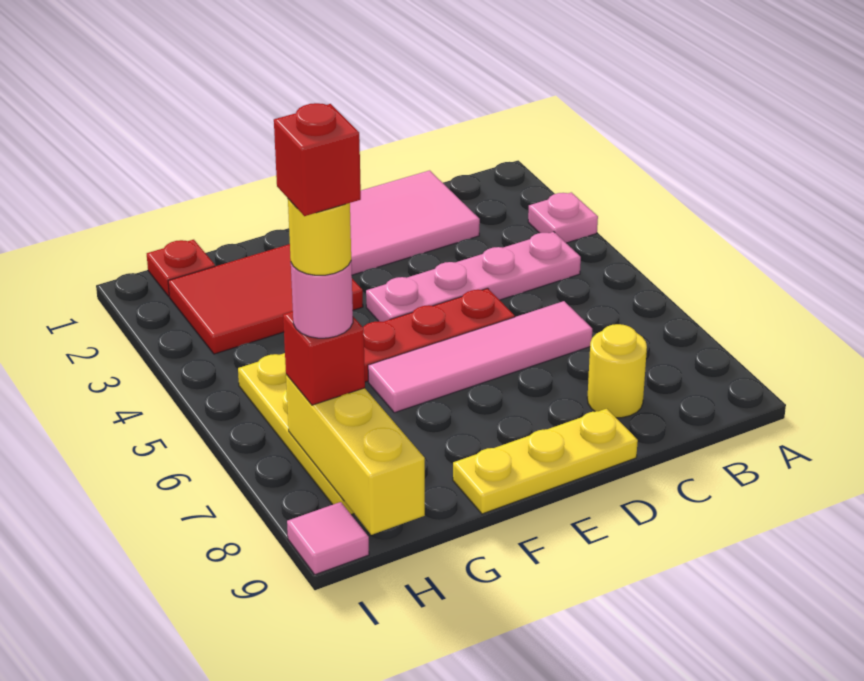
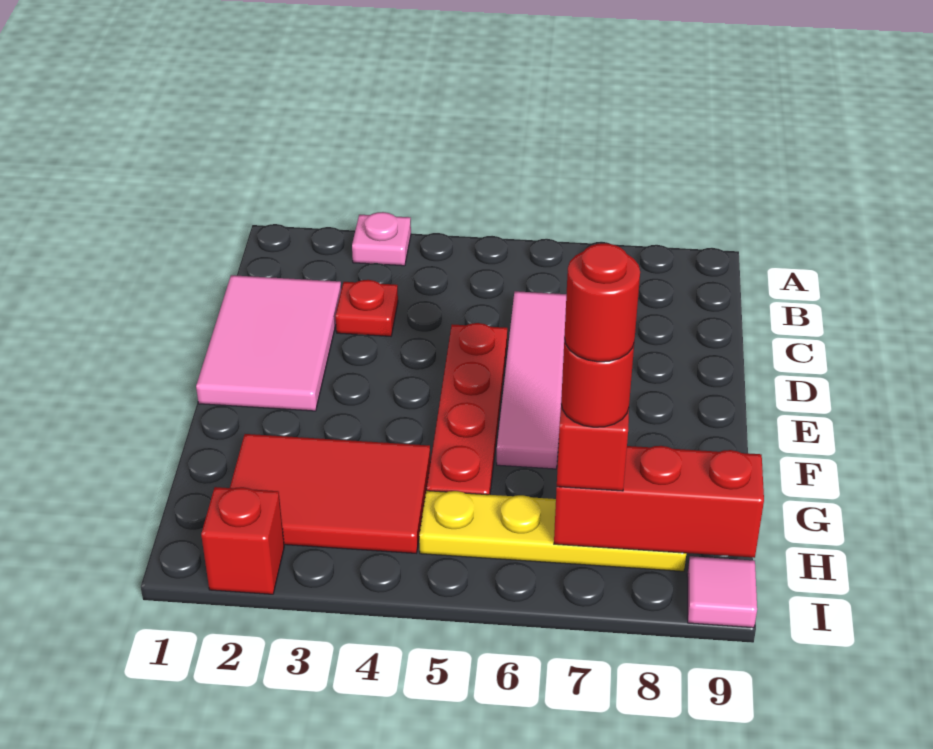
pink 1x4 plate [366,232,581,322] -> none
yellow 1x1 round brick [587,324,647,418] -> none
yellow 1x3 plate [453,409,638,514] -> none
red 2x3 tile [168,244,363,354] -> red 2x3 tile turned to [230,434,430,553]
red 1x1 plate [147,240,215,296] -> red 1x1 plate moved to [336,280,398,336]
yellow 1x3 brick [286,374,425,535] -> red 1x3 brick [554,446,764,558]
pink 1x1 round brick [291,262,353,338] -> red 1x1 round brick [561,339,634,427]
yellow 1x1 round brick [288,199,351,275] -> red 1x1 round brick [564,243,640,362]
red 1x1 brick [274,103,361,216] -> red 1x1 brick moved to [201,487,284,594]

